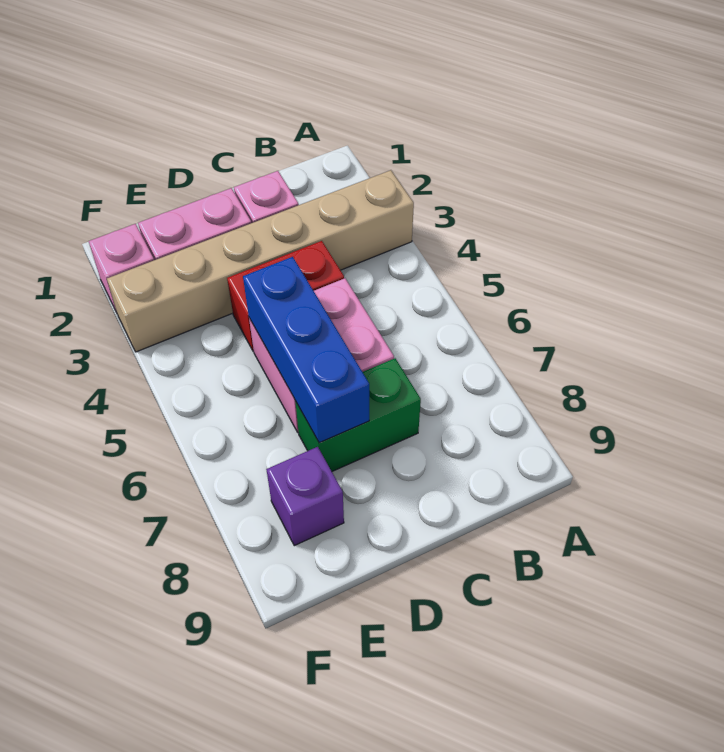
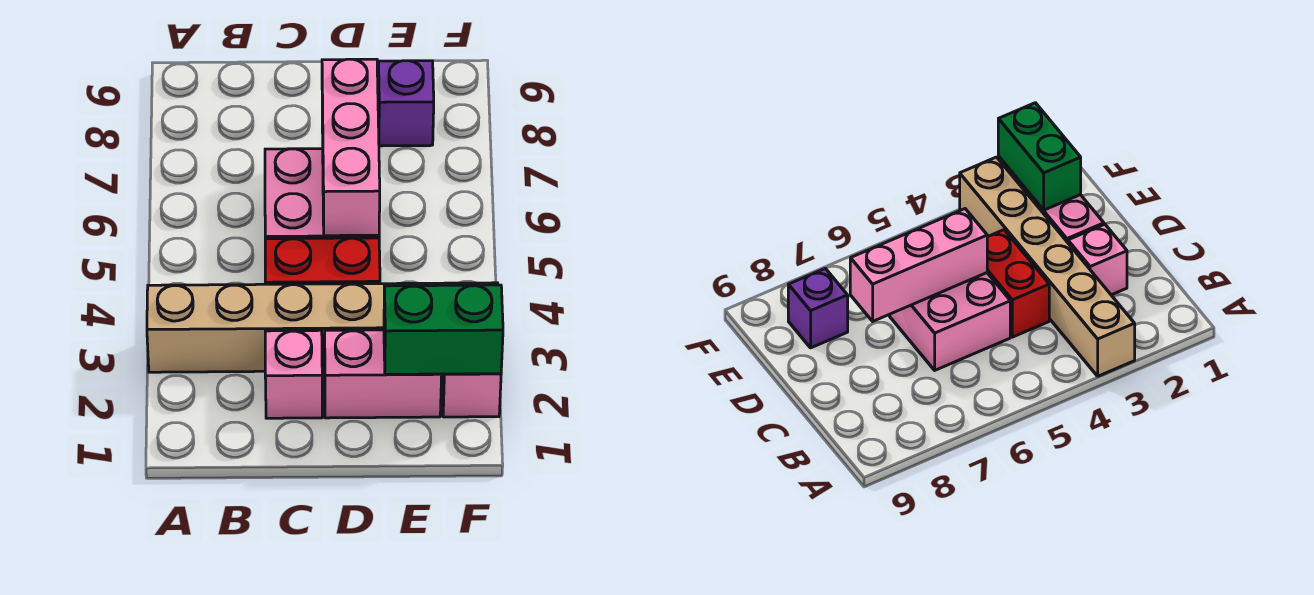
green 1x2 brick [295,358,421,471] -> green 1x2 brick moved to [384,285,503,374]
blue 1x3 brick [243,257,369,443] -> pink 1x3 brick [322,59,380,236]

